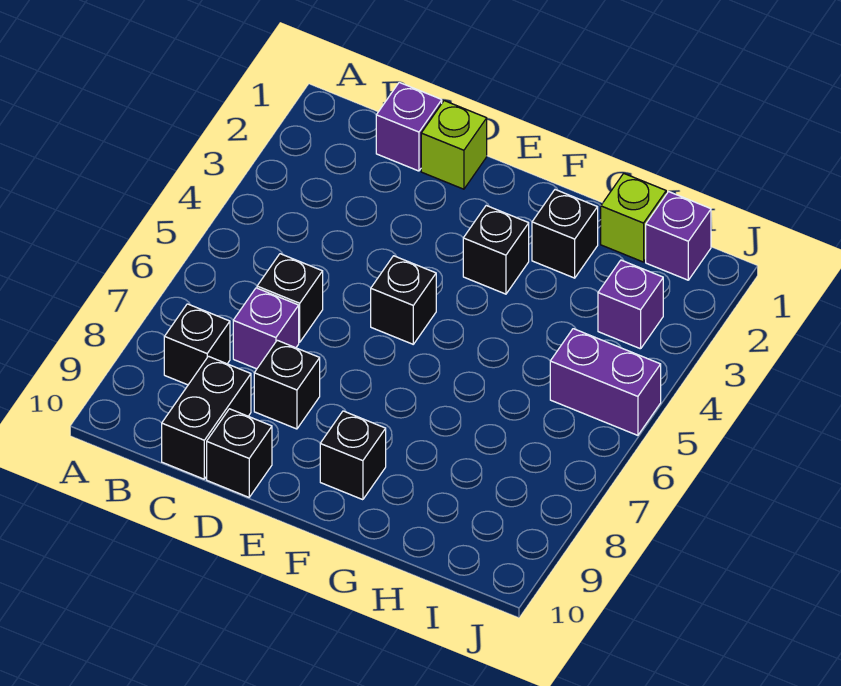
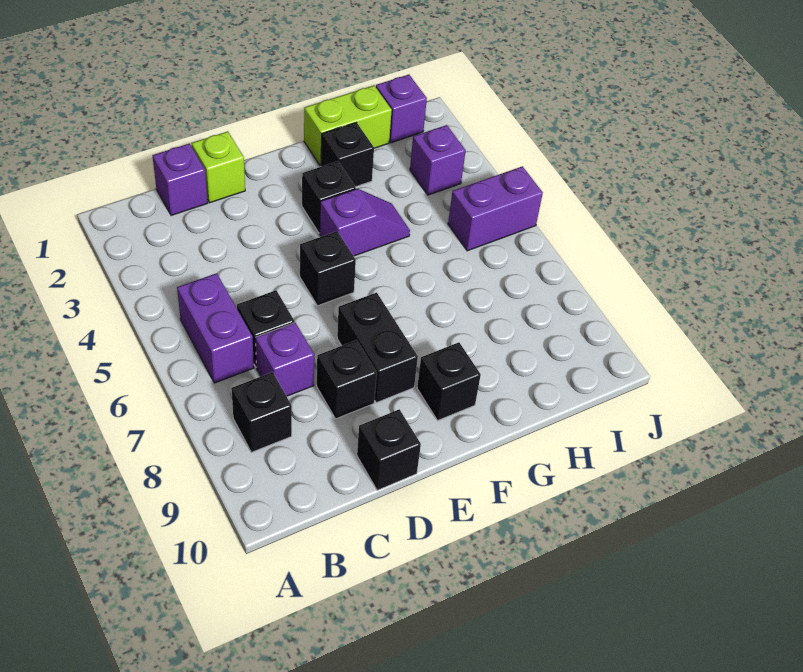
none -> purple 1x2 brick [177,273,254,383]
black 1x2 brick [162,356,251,479] -> black 1x2 brick moved to [337,292,418,403]
none -> purple 1x2 slope [320,189,410,256]
lime 1x1 brick [601,173,666,262] -> lime 1x2 brick [304,86,392,166]

